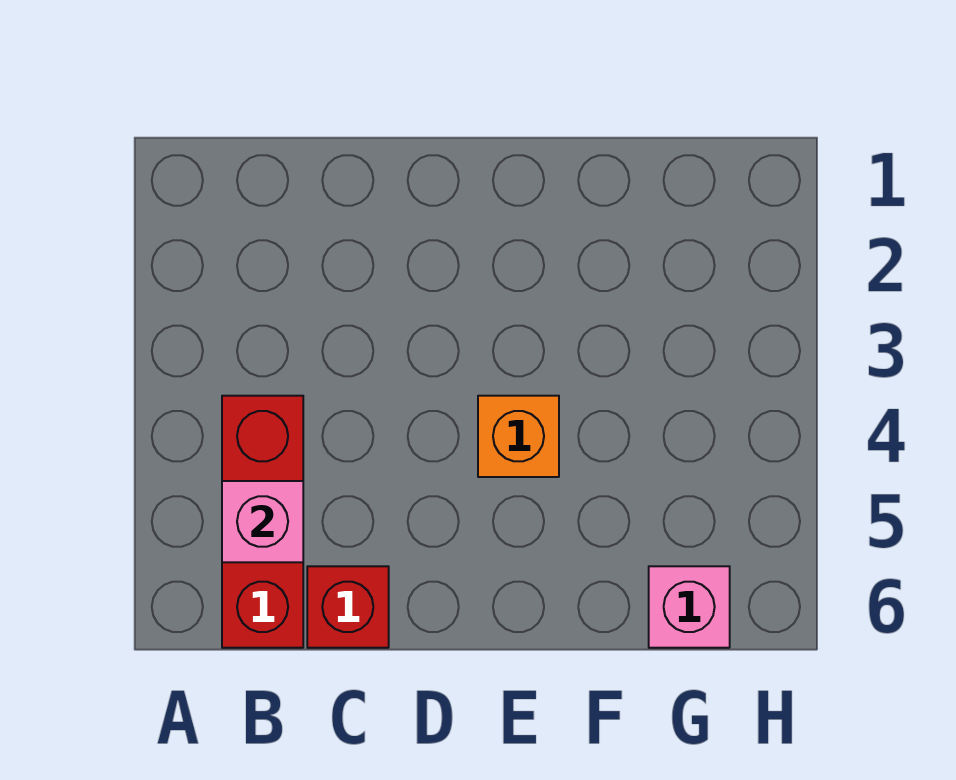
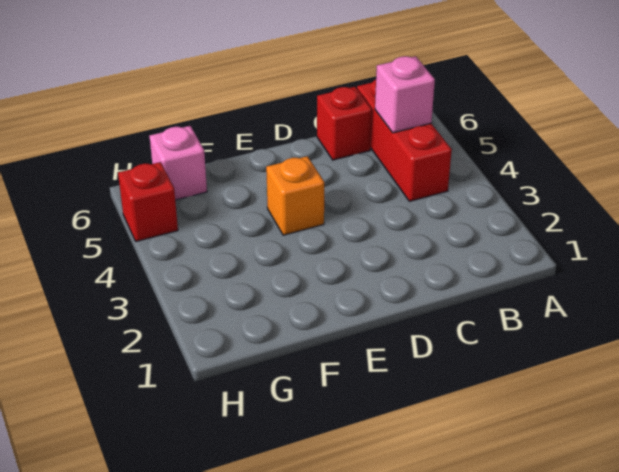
none -> red 1x1 brick [118,162,178,241]

